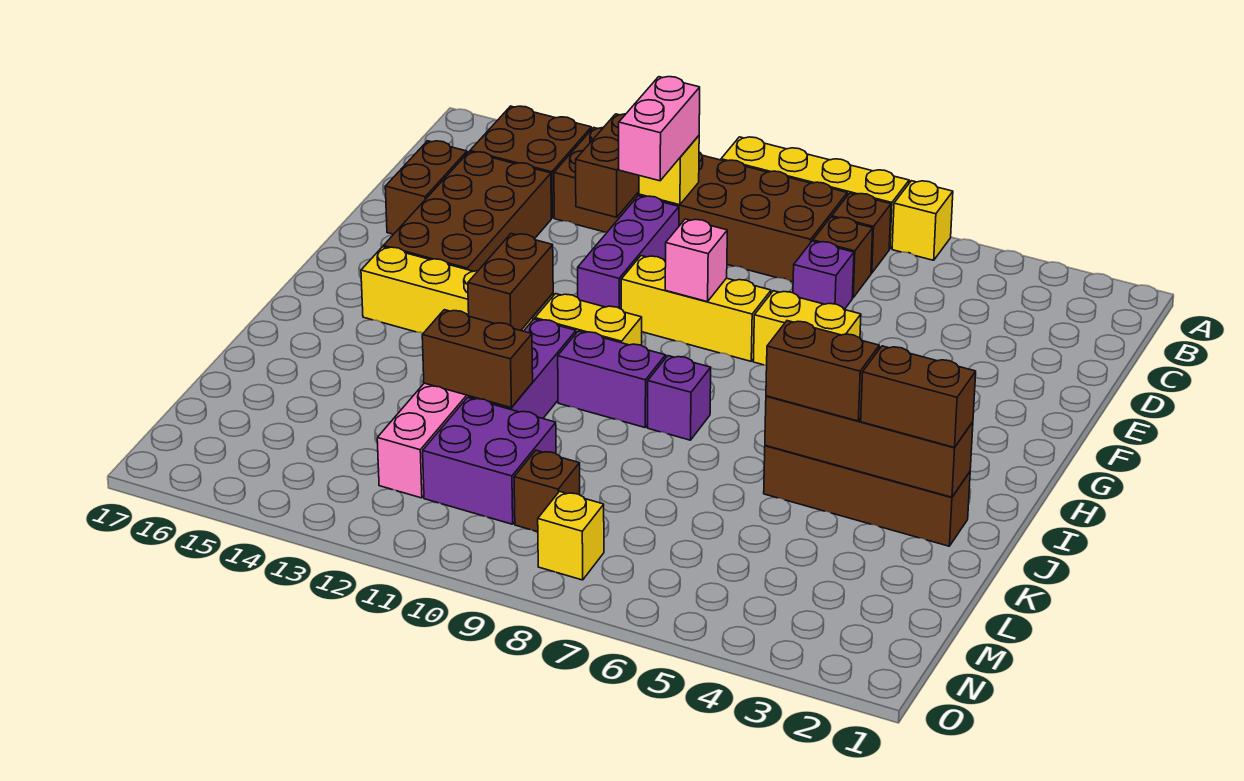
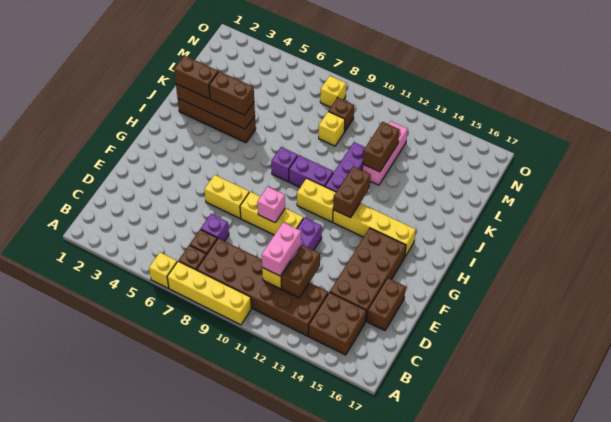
brown 1x2 brick [422,310,533,408] -> brown 1x2 brick turned to [363,122,400,172]
none -> yellow 1x1 brick [319,112,345,146]
purple 2x2 brick [423,397,556,524] -> none

